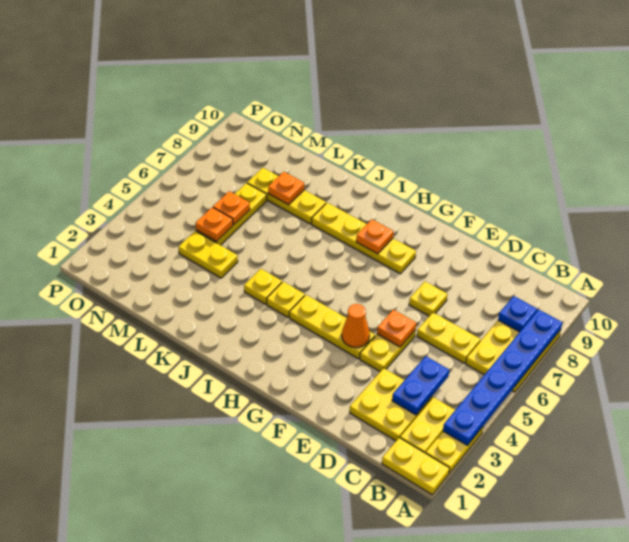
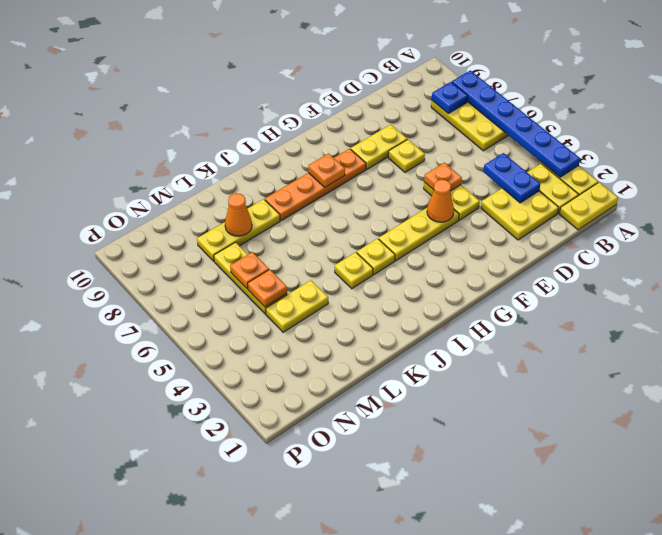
yellow 1x2 plate [417,313,480,363] -> yellow 1x2 plate moved to [351,124,407,169]
yellow 1x4 plate [312,203,416,274] -> orange 1x4 plate [265,149,366,221]
orange 1x1 plate [268,172,304,205] -> orange 1x1 cone [225,193,252,236]

